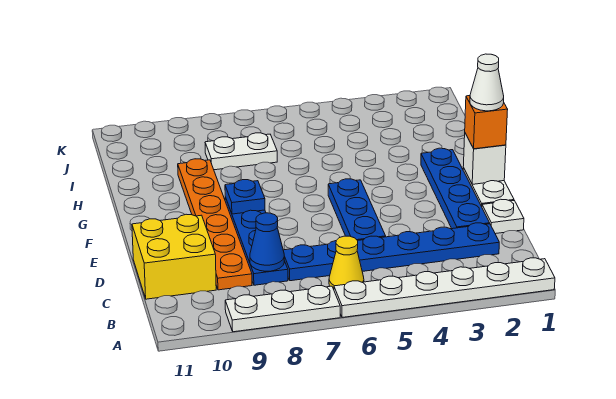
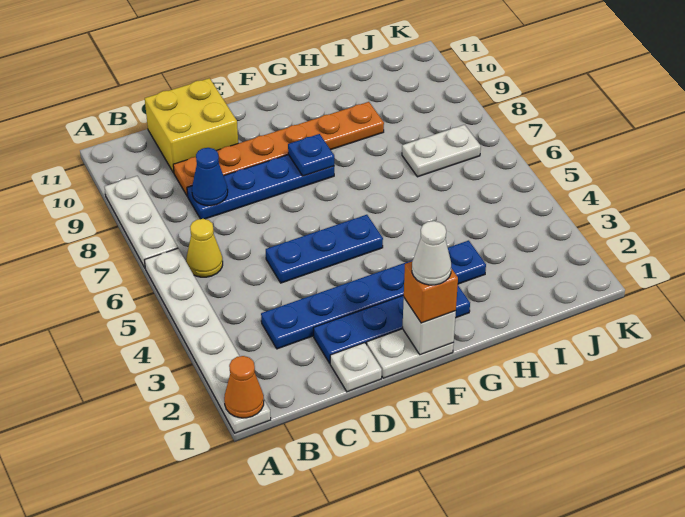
none -> orange 1x1 cone [224,356,264,418]
blue 1x6 plate [283,223,499,281] -> blue 1x6 plate turned to [261,240,486,349]
white 1x2 plate [205,133,277,170] -> white 1x2 plate turned to [402,125,481,177]

